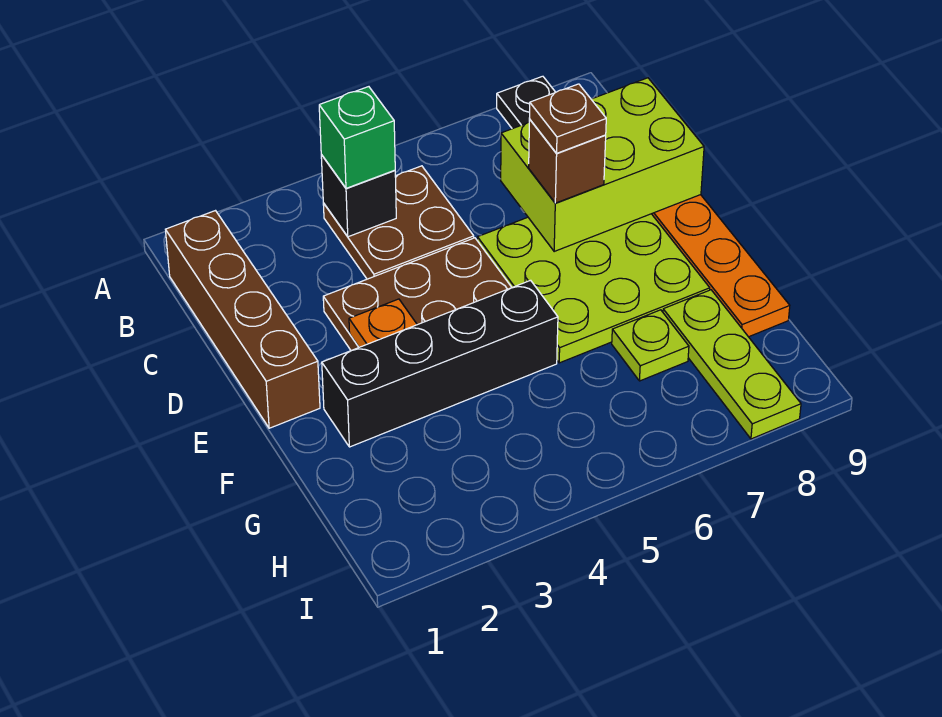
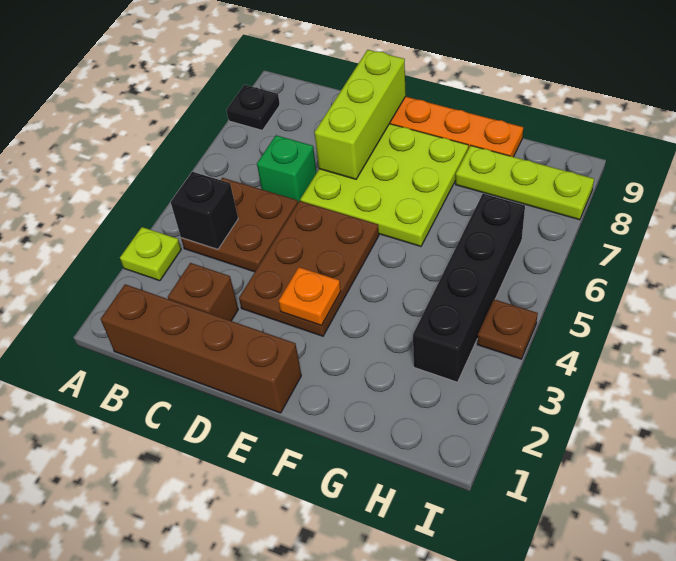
green 1x1 brick [319,87,395,188] -> green 1x1 brick moved to [257,135,317,202]
lime 2x3 brick [501,78,704,251] -> lime 1x3 brick [314,50,406,179]
brown 1x1 brick [529,119,606,203] -> brown 1x1 brick moved to [168,263,238,321]
brown 1x1 plate [529,84,606,153] -> brown 1x1 plate moved to [477,299,538,359]
black 1x4 brick [322,280,558,447] -> black 1x4 brick moved to [413,194,525,382]
lime 1x1 plate [612,310,689,381] -> lime 1x1 plate moved to [120,227,181,281]

